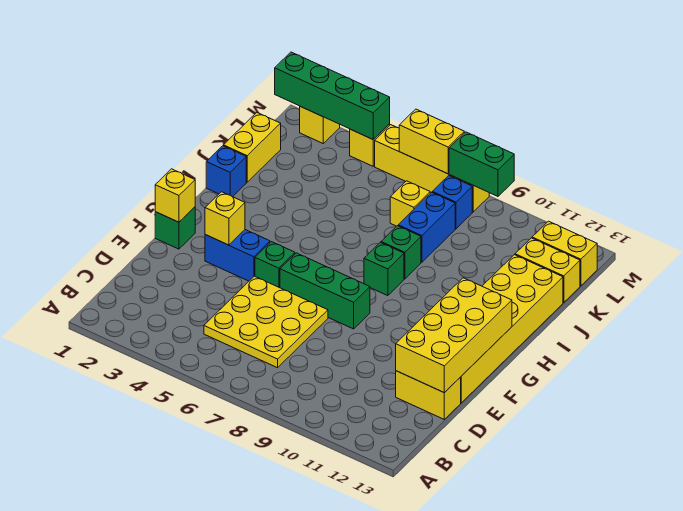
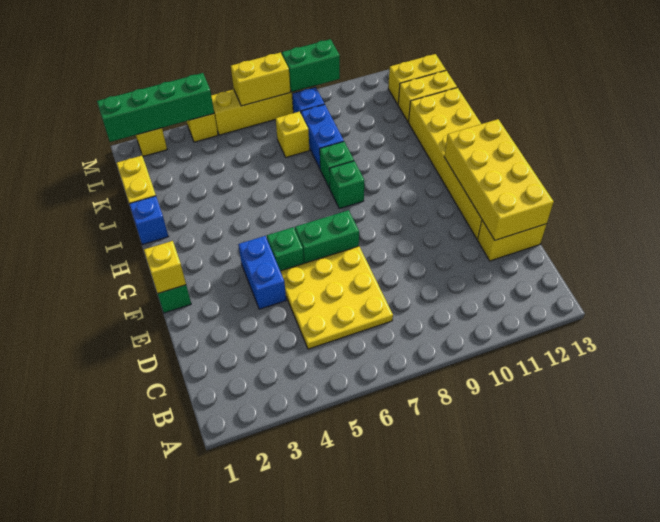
blue 1x2 brick [205,230,270,281] -> blue 1x2 brick turned to [238,236,286,309]
yellow 1x1 brick [205,192,245,245] -> none
green 1x3 brick [280,253,370,329] -> green 1x2 brick [295,210,359,263]

